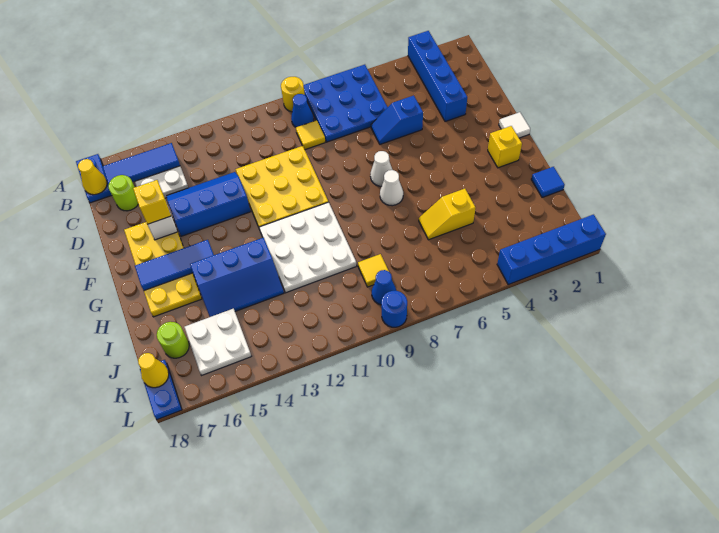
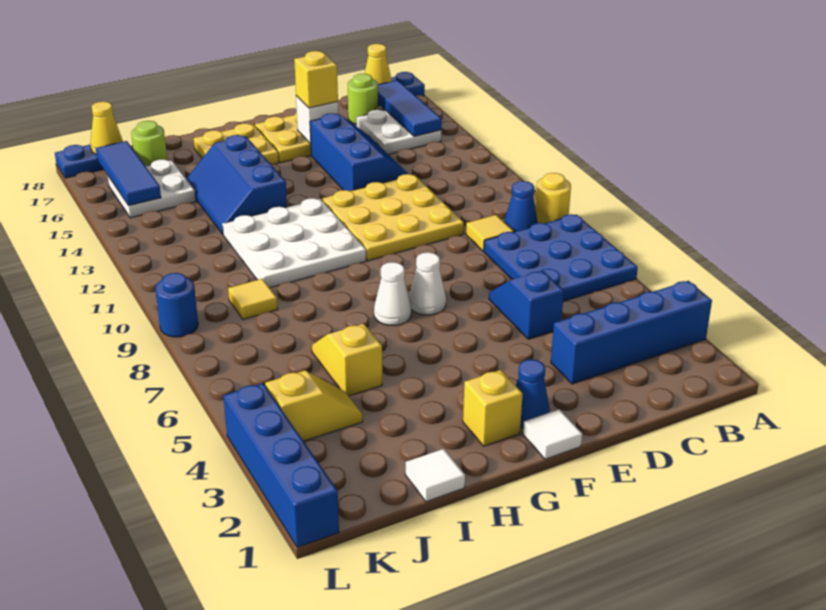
blue 1x3 tile [135,240,214,290] -> blue 1x3 tile moved to [96,141,161,205]
blue 1x1 tile [531,167,565,198] -> white 1x1 tile [405,449,465,502]
none -> yellow 1x2 slope [265,371,363,441]
blue 1x1 cone [372,270,396,305] -> blue 1x1 cone moved to [516,359,550,428]

